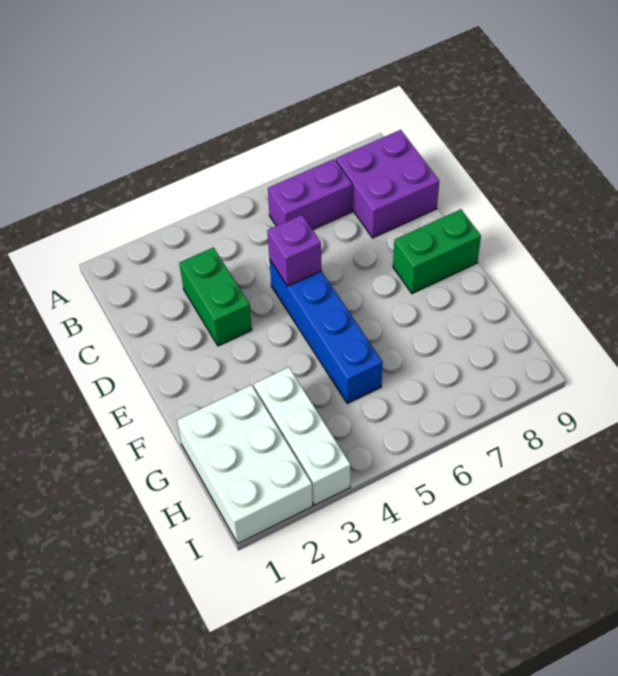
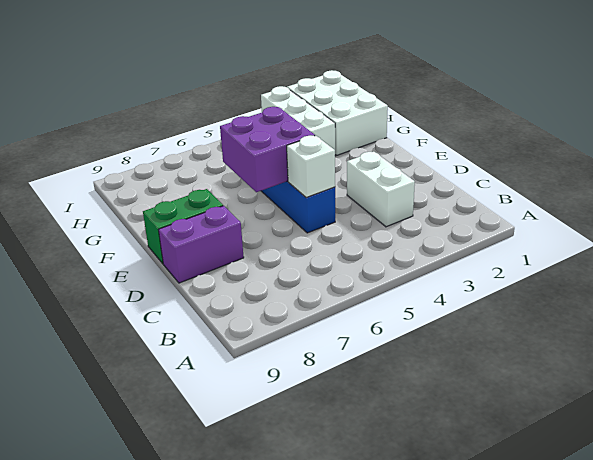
purple 1x2 brick [268,159,352,230] -> purple 1x2 brick moved to [159,206,244,283]
purple 2x2 brick [336,130,439,238] -> purple 2x2 brick moved to [220,107,315,192]
green 1x2 brick [179,247,252,346] -> white 1x2 brick [347,152,415,227]
purple 1x1 brick [267,215,322,286] -> white 1x1 brick [287,136,335,198]

